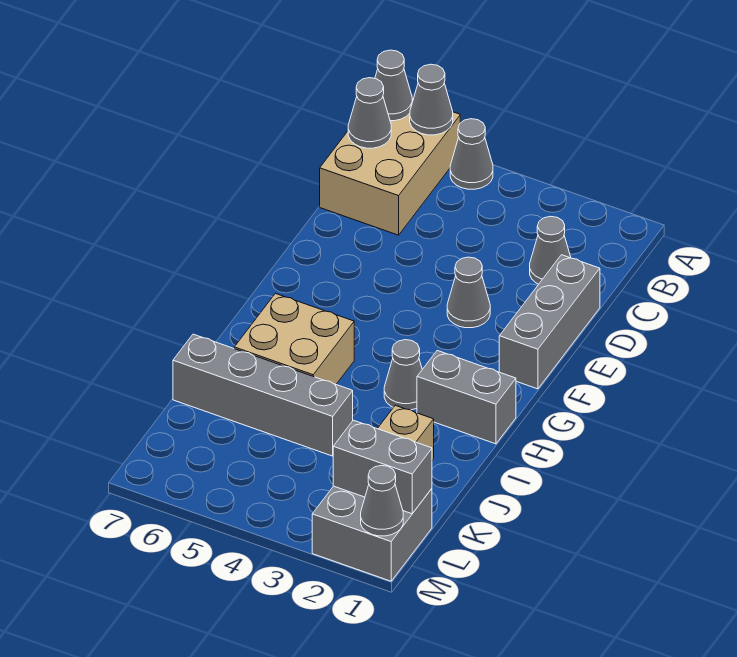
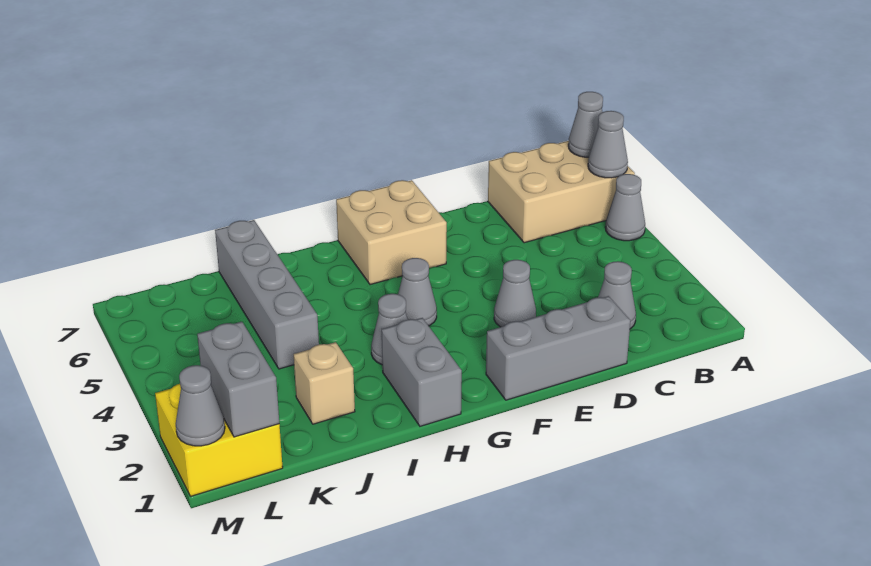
grey 1x1 cone [348,78,391,148] -> grey 1x1 cone moved to [398,258,437,326]
tan 2x2 brick [234,294,354,384] -> tan 2x2 brick moved to [336,180,447,285]
grey 2x2 brick [312,486,432,581] -> yellow 2x2 brick [155,384,283,496]

